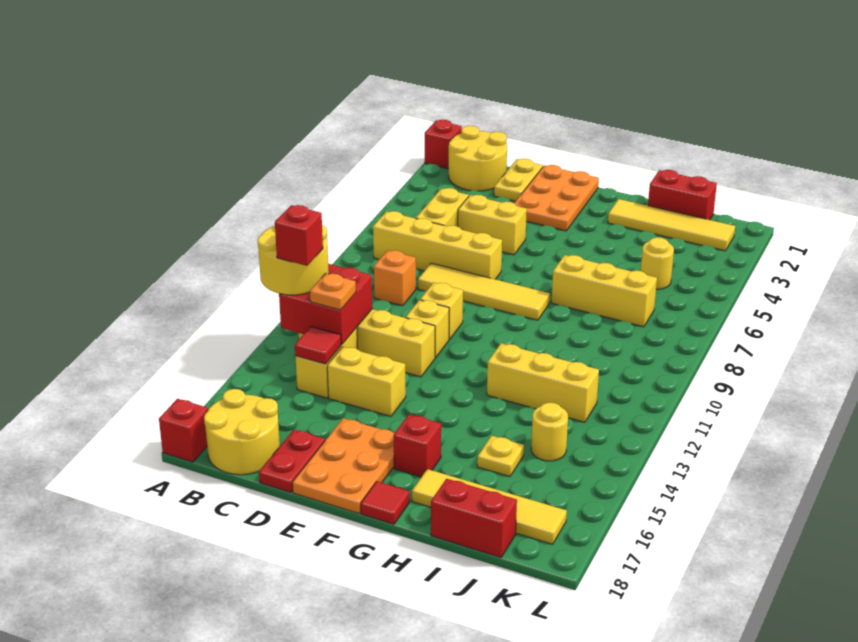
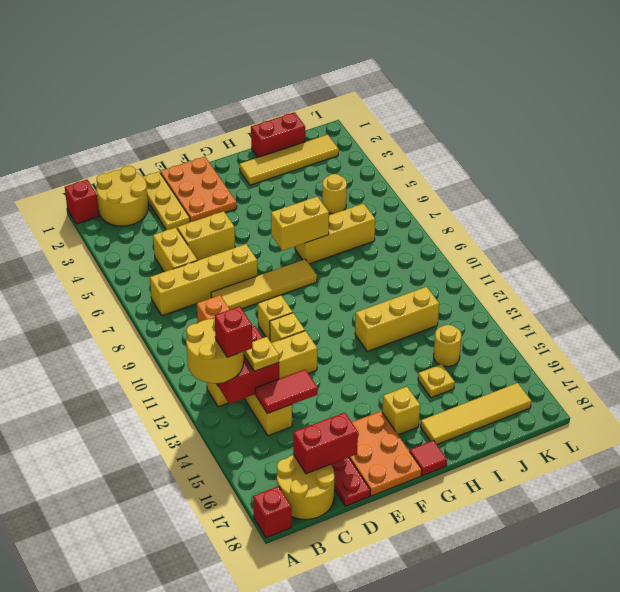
orange 1x1 plate [310,273,356,310] -> yellow 1x1 plate [243,337,279,371]
red 1x1 tile [295,327,341,364] -> red 1x2 tile [255,369,318,414]
yellow 1x2 plate [494,159,543,201] -> yellow 1x3 plate [143,172,190,230]
yellow 1x2 brick [327,347,406,416] -> yellow 1x2 brick moved to [271,197,329,251]
red 1x1 brick [394,414,441,477] -> yellow 1x1 brick [382,387,420,435]
red 1x2 brick [431,479,517,558] -> red 1x2 brick moved to [293,412,358,474]

